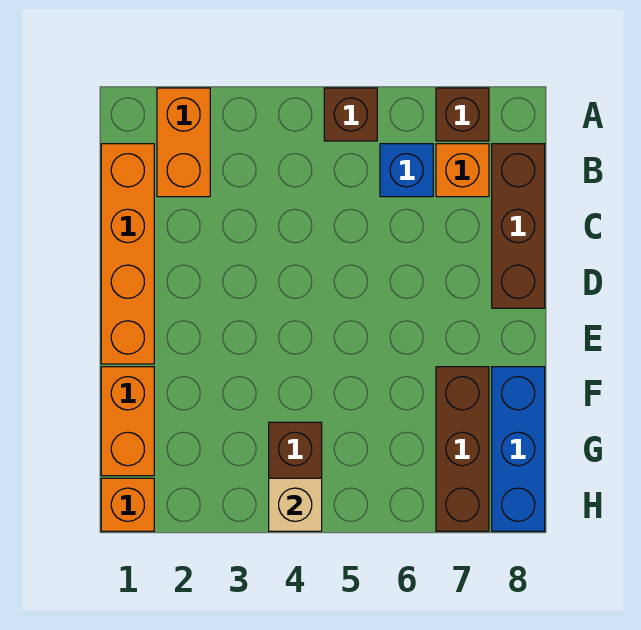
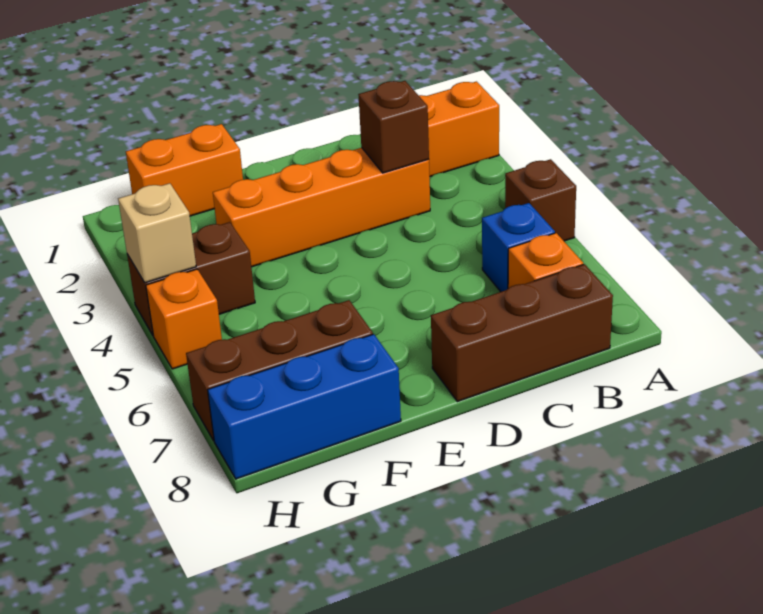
brown 1x1 brick [436,88,489,141] -> brown 1x1 brick moved to [358,81,429,173]
orange 1x4 brick [101,144,154,364] -> orange 1x4 brick moved to [213,148,430,267]
orange 1x1 brick [101,478,154,531] -> orange 1x1 brick moved to [146,269,222,369]

